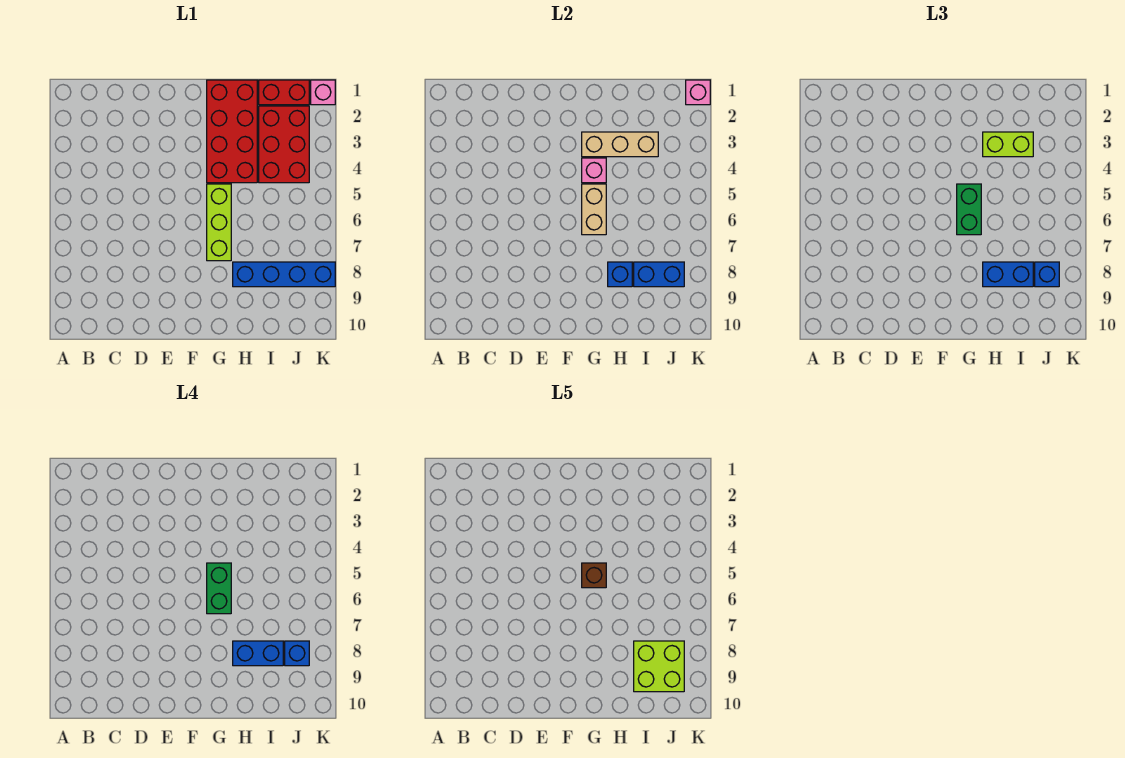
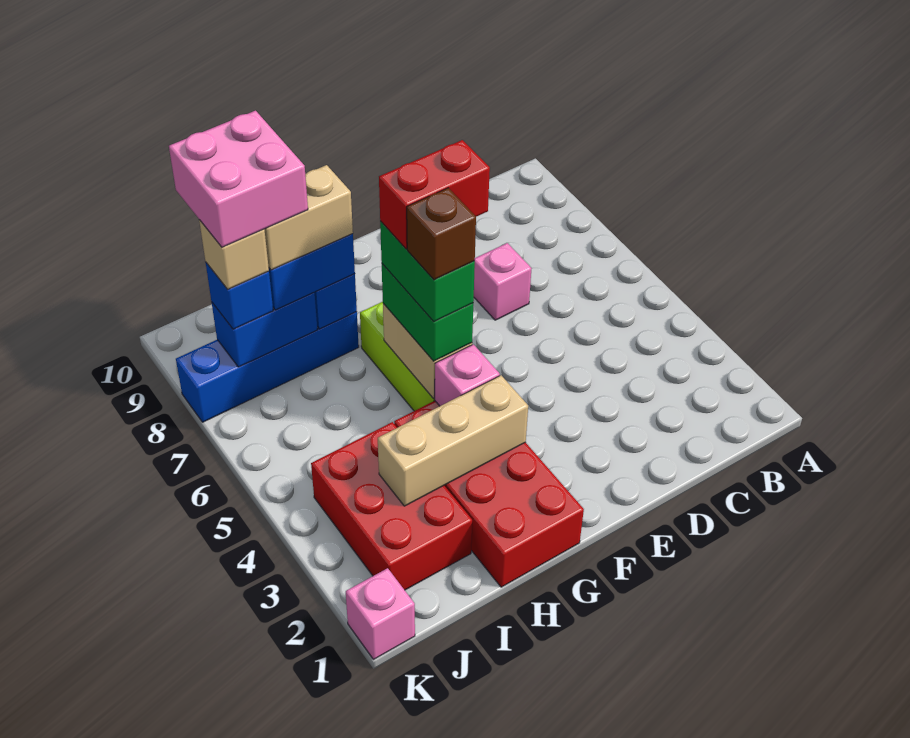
lime 1x2 brick [983,132,1033,157] -> none
blue 1x2 brick [233,641,283,666] -> tan 1x2 brick [264,165,353,270]
red 1x2 brick [259,80,309,105] -> red 1x2 brick moved to [379,140,490,249]
lime 2x2 brick [634,641,684,692] -> pink 2x2 brick [169,111,308,247]
blue 1x1 brick [285,641,309,666] -> tan 1x1 brick [199,220,269,289]
pink 1x1 brick [686,80,710,105] -> pink 1x1 brick moved to [474,243,532,320]

